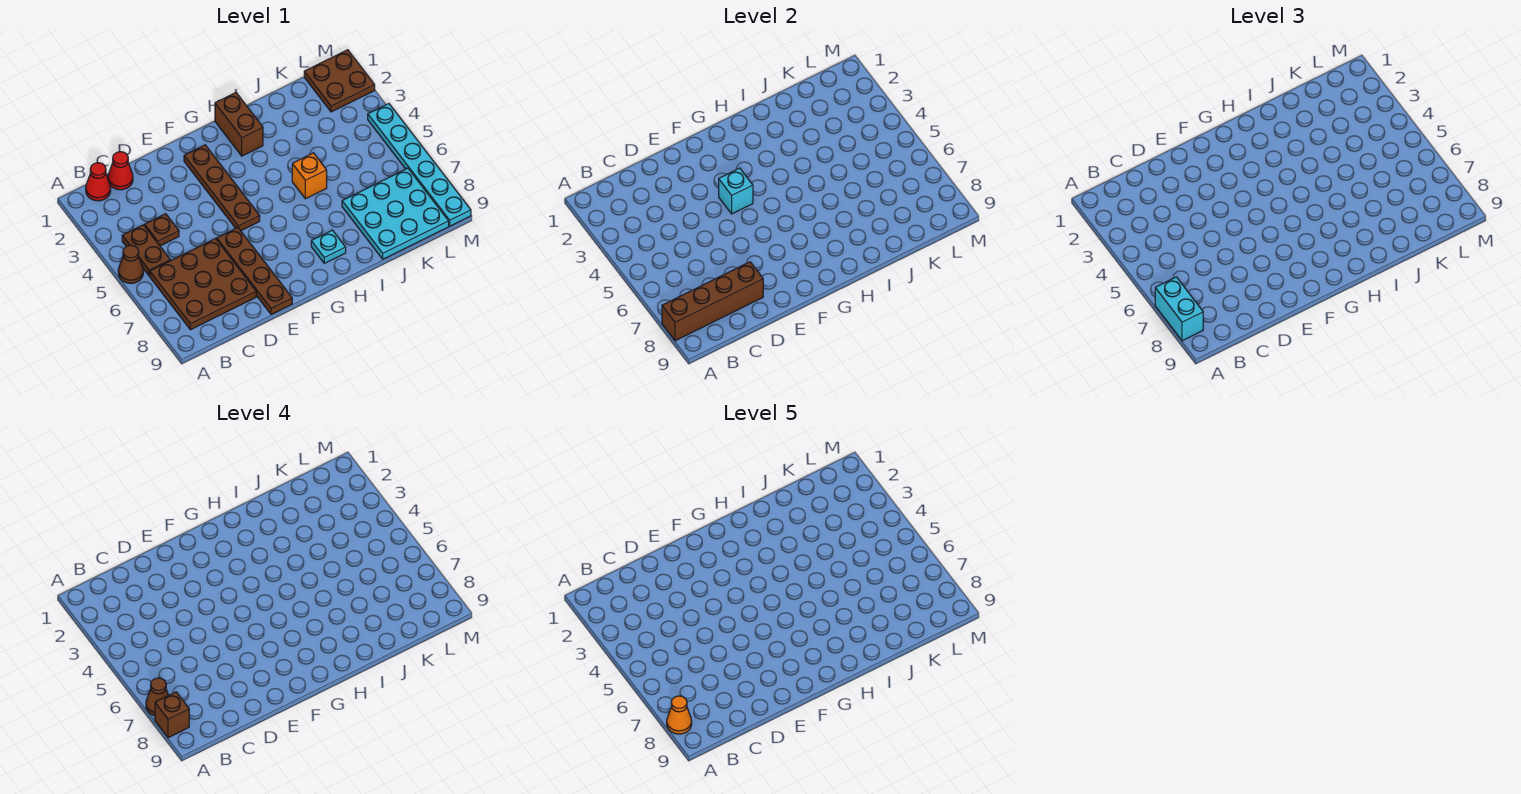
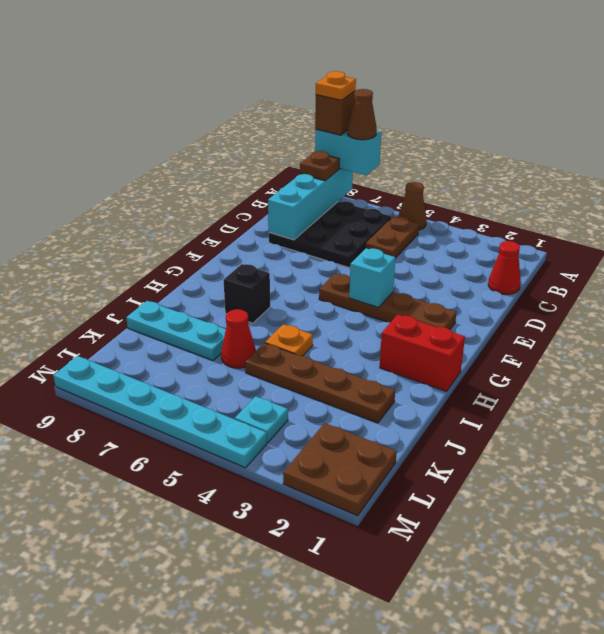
brown 1x4 brick [662,262,763,341] -> cyan 1x4 brick [268,169,353,240]
orange 1x1 cone [667,696,692,734] -> orange 1x1 plate [316,71,356,100]
red 1x1 cone [86,163,111,201] -> red 1x1 cone moved to [221,309,256,368]
brown 1x2 plate [122,225,170,276] -> brown 1x2 plate turned to [366,216,419,258]
brown 3x3 plate [150,239,256,330] -> black 3x3 plate [269,201,391,267]
brown 1x1 plate [145,214,179,246] -> brown 1x1 plate moved to [300,151,339,181]
brown 1x4 plate [217,228,292,314] -> brown 1x4 plate moved to [245,343,395,423]
brown 1x2 brick [215,93,263,156] -> red 1x2 brick [380,314,465,391]
none -> black 1x1 brick [223,264,270,323]
cyan 1x1 plate [311,230,346,263] -> cyan 1x1 plate moved to [235,396,288,443]
orange 1x1 brick [292,153,327,199] -> orange 1x1 plate [265,324,313,356]
cyan 3x3 plate [342,168,449,259] -> cyan 1x3 plate [126,301,226,360]

